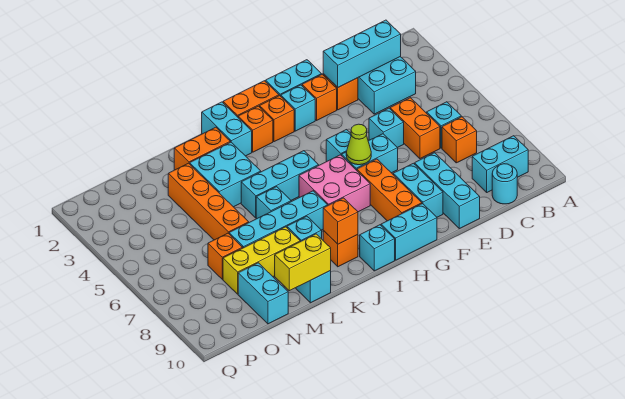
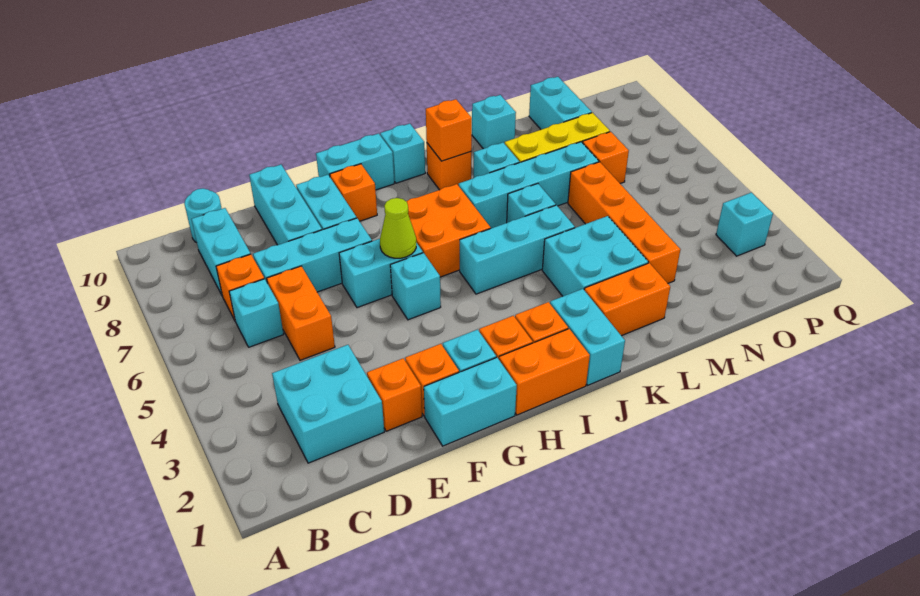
cyan 1x2 brick [472,136,528,192] -> cyan 1x2 brick turned to [192,208,251,295]
cyan 1x3 brick [323,20,401,87] -> cyan 1x3 brick moved to [253,218,372,292]
cyan 1x1 brick [369,108,404,148] -> cyan 1x1 brick moved to [716,192,773,256]
orange 1x3 brick [357,159,422,221] -> orange 1x1 brick [330,164,377,221]
pink 2x2 brick [299,155,370,212] -> orange 2x2 brick [406,184,491,277]
yellow 1x2 brick [275,234,331,291] -> none

